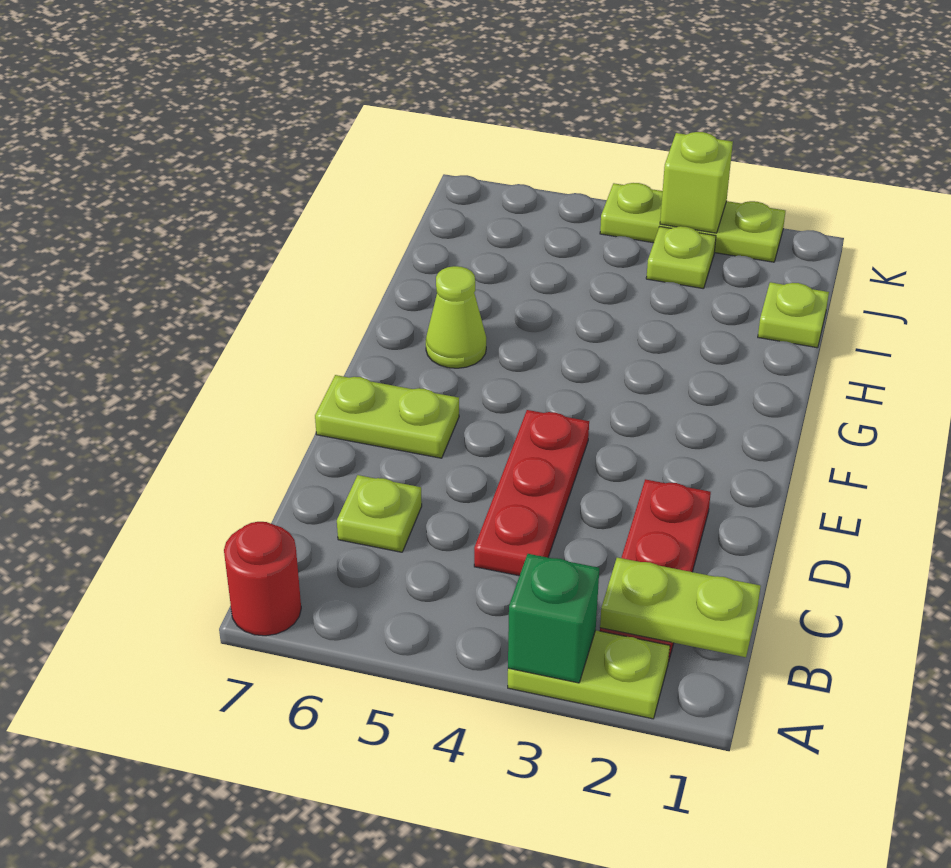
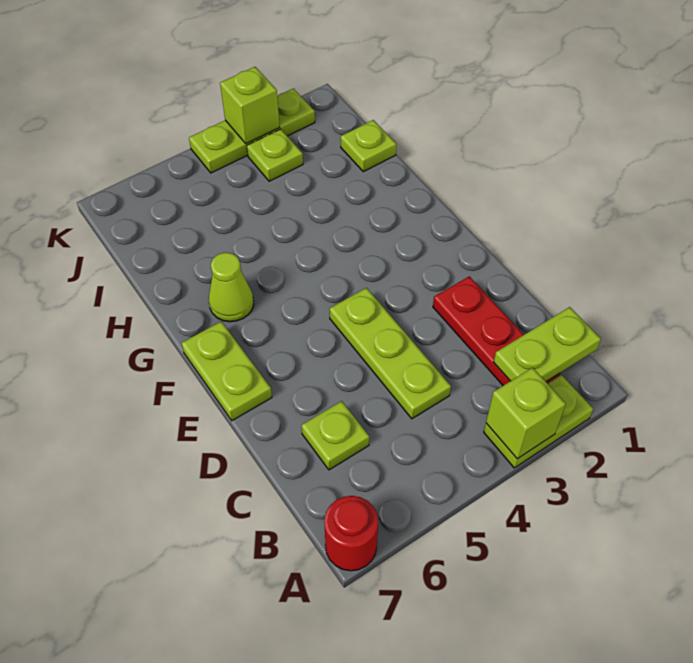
green 1x1 brick [508,554,599,683] -> lime 1x1 brick [486,368,566,459]
red 1x3 plate [474,410,589,576] -> lime 1x3 plate [330,288,451,419]
lime 1x2 plate [315,375,459,458] -> lime 1x2 plate turned to [182,322,272,421]

